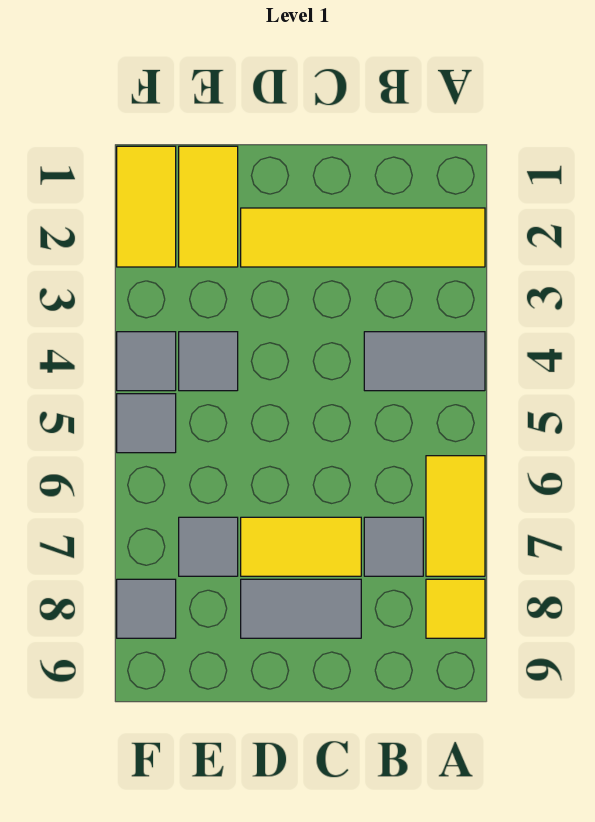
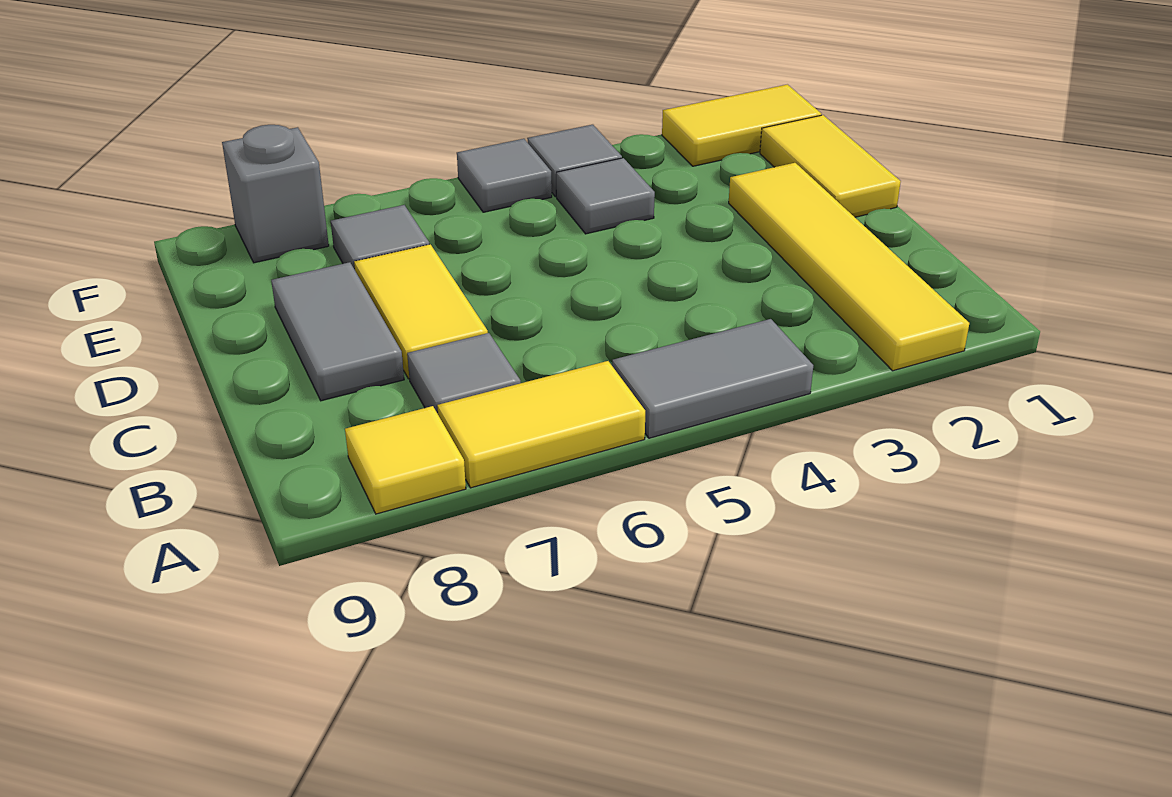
grey 1x2 tile [364,332,485,391] -> grey 1x2 tile turned to [612,319,813,438]
yellow 1x2 tile [179,146,238,267] -> yellow 1x2 tile turned to [760,115,901,217]
grey 1x1 tile [117,579,176,638] -> grey 1x1 brick [222,125,329,263]

